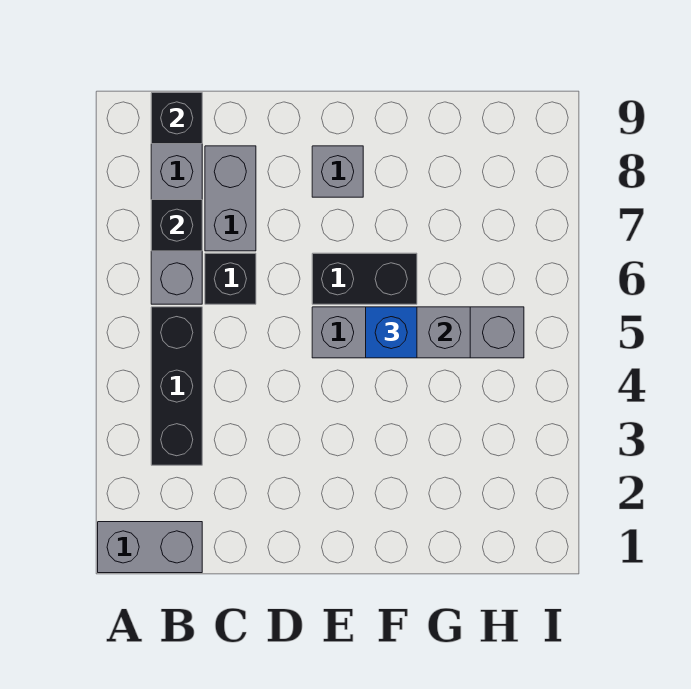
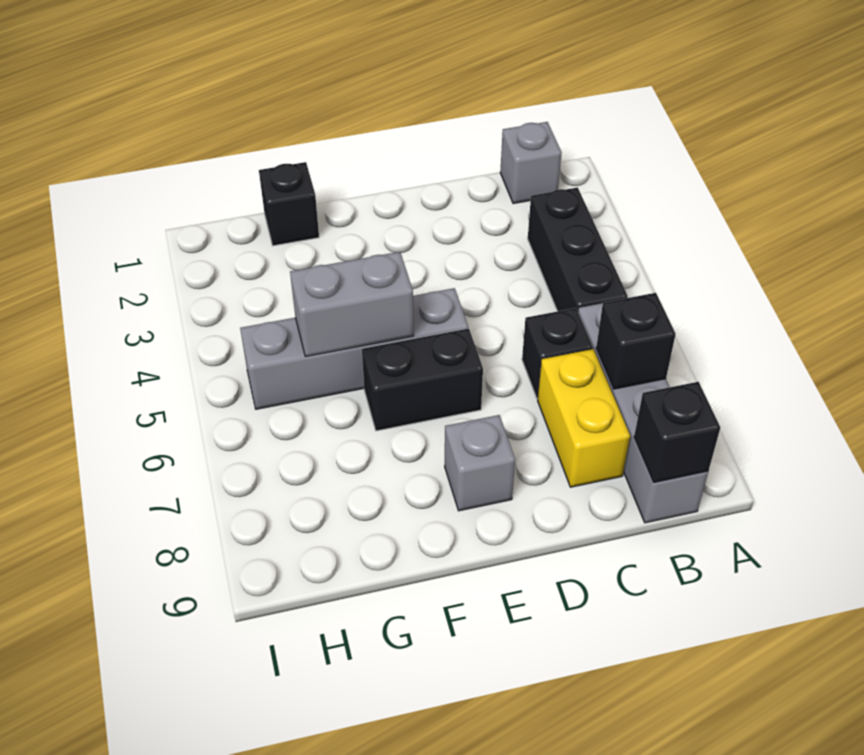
grey 1x2 brick [98,522,202,573] -> grey 1x1 brick [500,122,562,204]
grey 1x2 brick [205,146,256,251] -> yellow 1x2 brick [538,349,630,487]
blue 1x1 brick [366,307,417,358] -> none
none -> black 1x1 brick [259,162,319,246]

